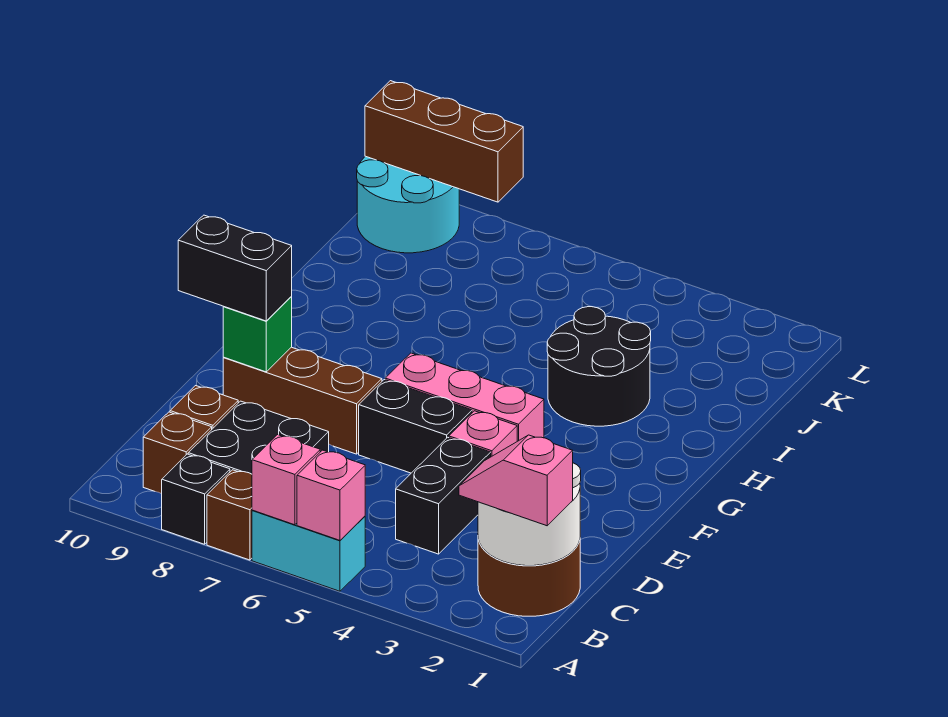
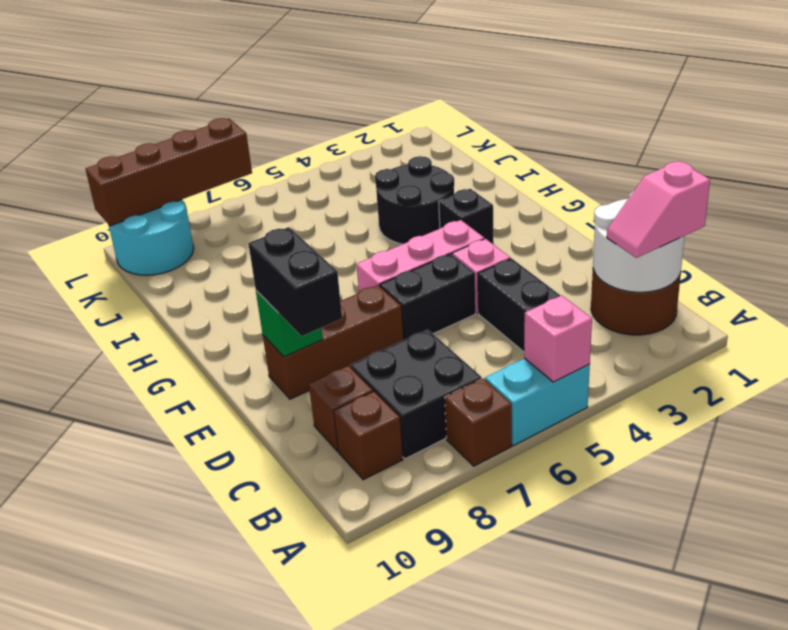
pink 1x1 brick [252,435,320,525] -> none
black 1x1 brick [162,454,230,544] -> black 1x1 brick moved to [439,189,494,245]
black 1x2 brick [178,215,292,321] -> black 1x2 brick turned to [248,227,342,336]
brown 1x3 brick [365,81,523,202] -> brown 1x4 brick [86,118,252,226]

